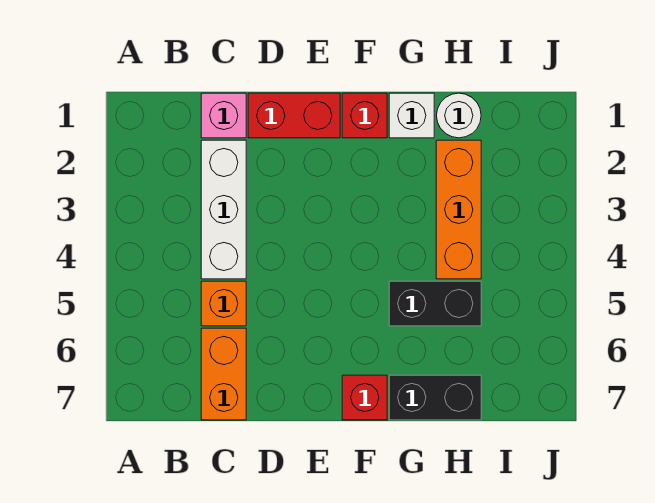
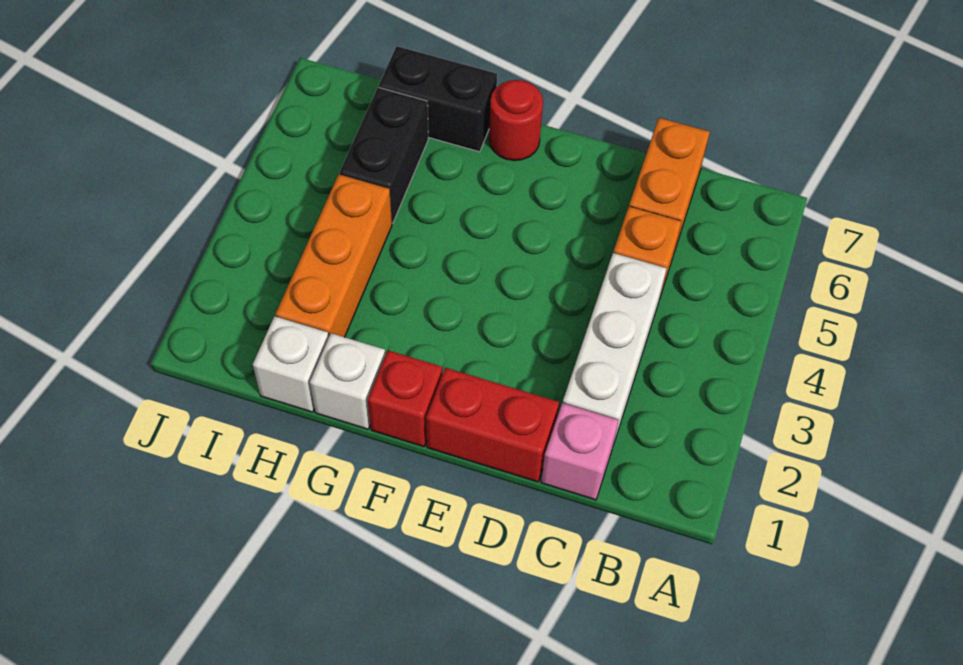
red 1x1 brick [342,375,387,420] -> red 1x1 round brick [489,80,543,161]
black 1x2 brick [389,281,481,326] -> black 1x2 brick turned to [340,87,428,223]
white 1x1 round brick [437,93,481,138] -> white 1x1 brick [253,316,329,412]

